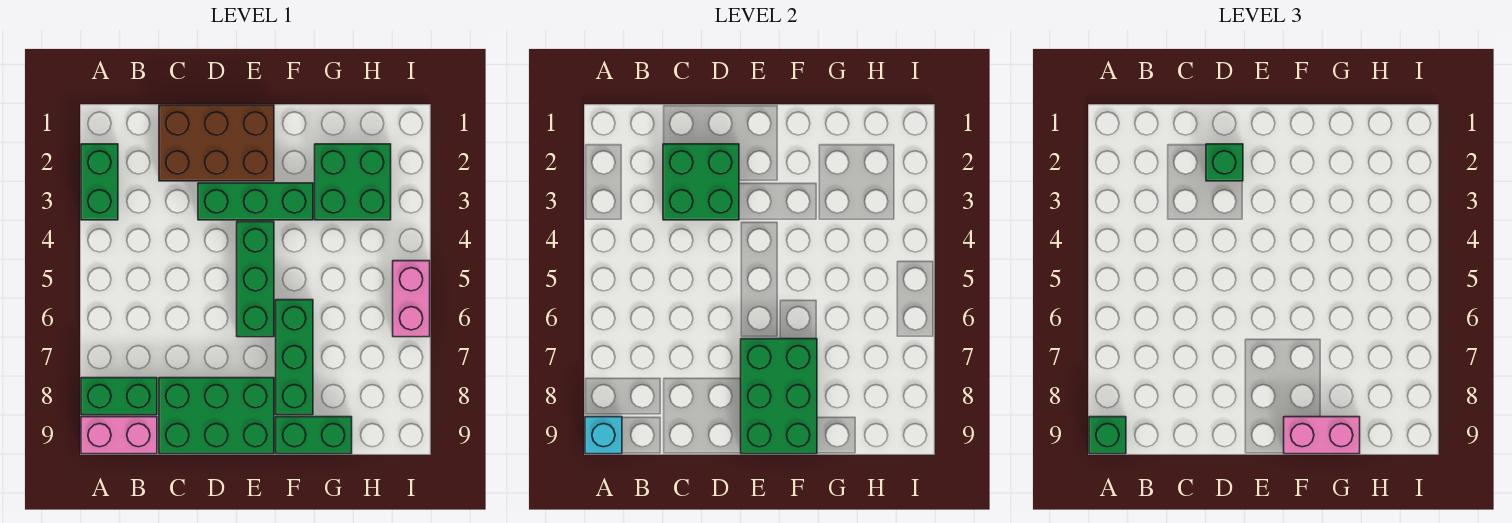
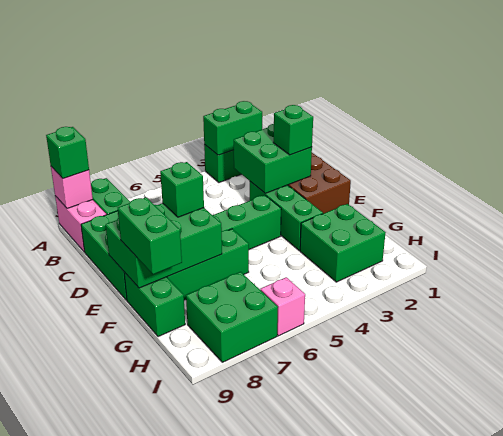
none -> green 1x2 brick [203,101,262,155]
cyan 1x1 brick [585,417,622,454] -> pink 1x1 brick [51,167,93,208]
none -> green 1x1 brick [160,162,204,217]
pink 1x2 brick [1284,417,1360,454] -> green 1x2 brick [118,197,182,274]
none -> green 2x2 brick [186,272,278,362]
pink 1x2 brick [393,261,430,337] -> pink 1x1 brick [261,277,305,336]

